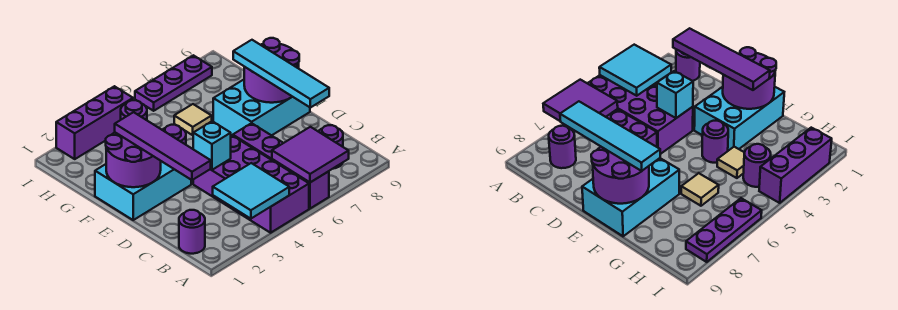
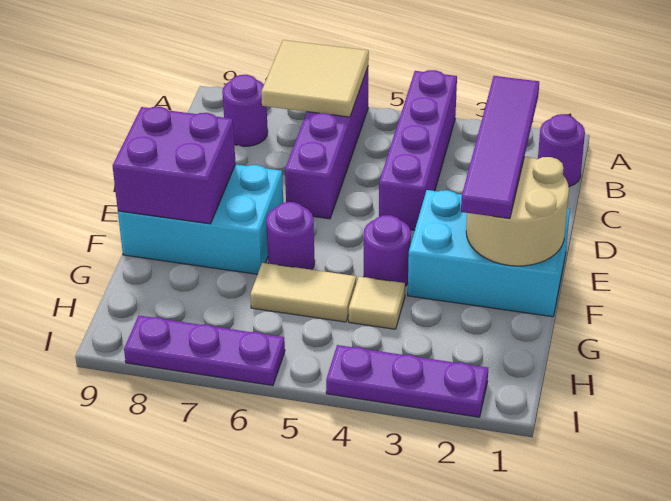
cyan 2x2 tile [213,163,289,219] -> none
purple 2x4 brick [193,135,309,233] -> purple 1x4 brick [379,70,457,230]
purple 2x2 tile [272,127,349,182] -> tan 2x2 tile [261,40,369,117]
cyan 1x4 tile [233,40,329,108] -> none
cyan 1x1 brick [193,121,231,170] -> none
purple 2x2 round brick [106,133,161,187] -> tan 2x2 round brick [466,156,569,266]
purple 2x2 round brick [244,38,299,103] -> purple 2x2 brick [112,107,236,224]
tan 1x1 tile [174,104,212,135] -> tan 1x2 tile [250,263,356,322]
purple 1x1 round brick [121,100,147,120] -> purple 1x1 round brick moved to [266,202,315,270]
purple 1x3 brick [56,86,133,159] -> purple 1x3 plate [326,345,488,417]

